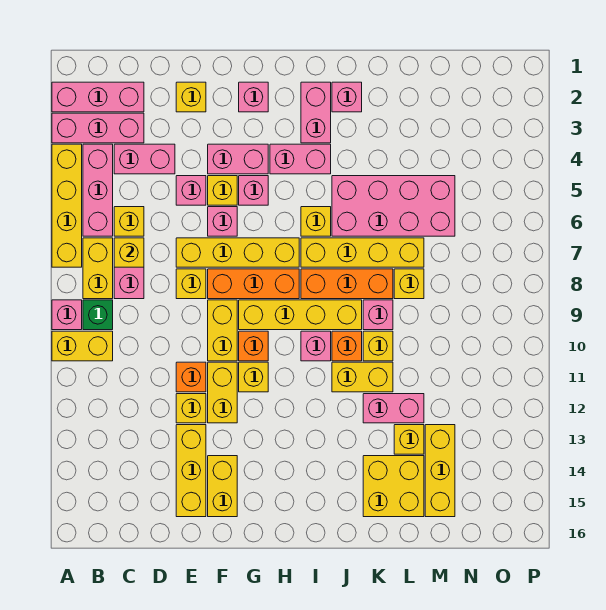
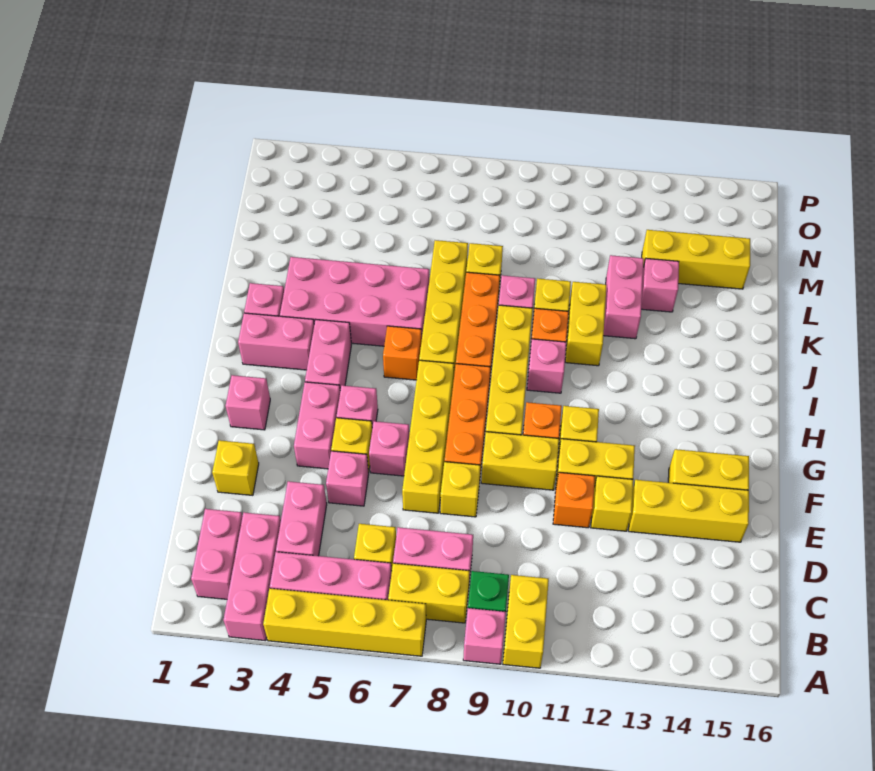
pink 1x3 brick [52,82,144,112] -> pink 1x2 brick [191,509,243,599]
yellow 1x1 brick [114,238,144,267] -> none
yellow 1x1 brick [301,207,331,236] -> orange 1x1 brick [383,326,422,380]
pink 2x4 brick [332,176,455,236] -> pink 2x4 brick turned to [280,257,429,346]
yellow 2x2 brick [363,456,424,517] -> none
yellow 1x1 brick [394,425,424,454] -> pink 1x1 brick [641,258,679,312]

